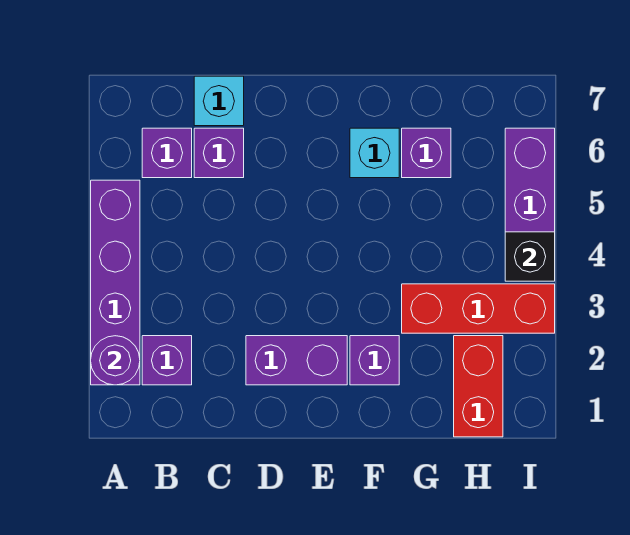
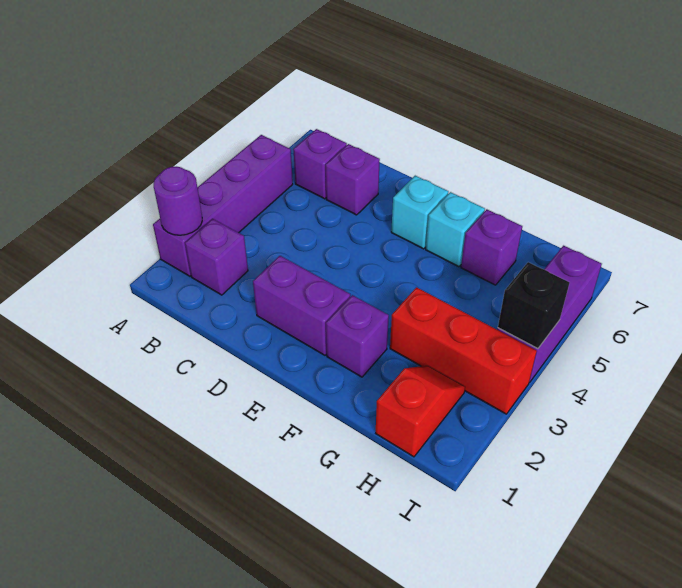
cyan 1x1 brick [194,76,244,126] -> cyan 1x1 brick moved to [391,176,448,249]
red 1x2 brick [454,336,503,437] -> red 1x2 slope [376,366,465,457]

